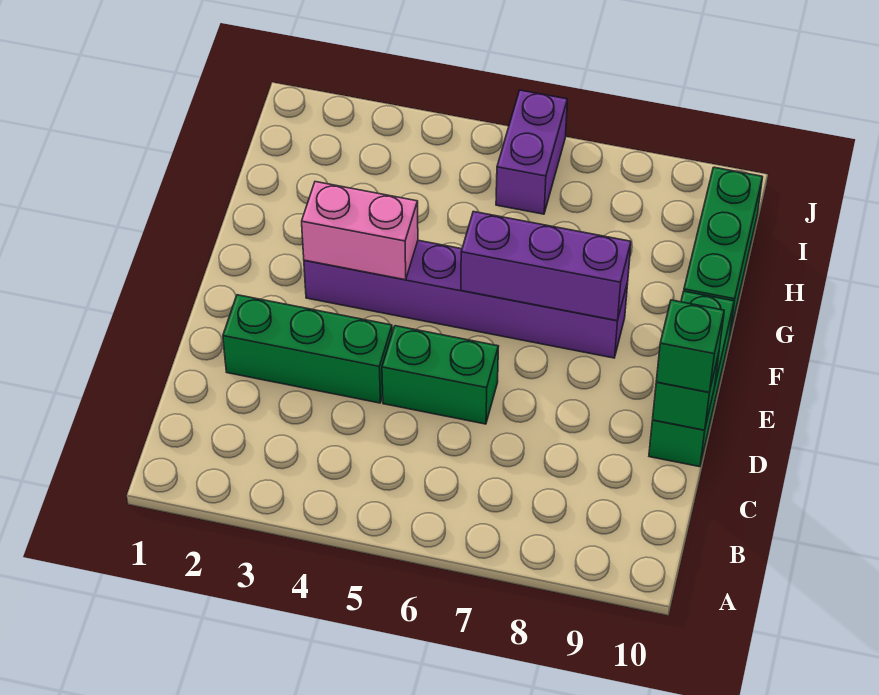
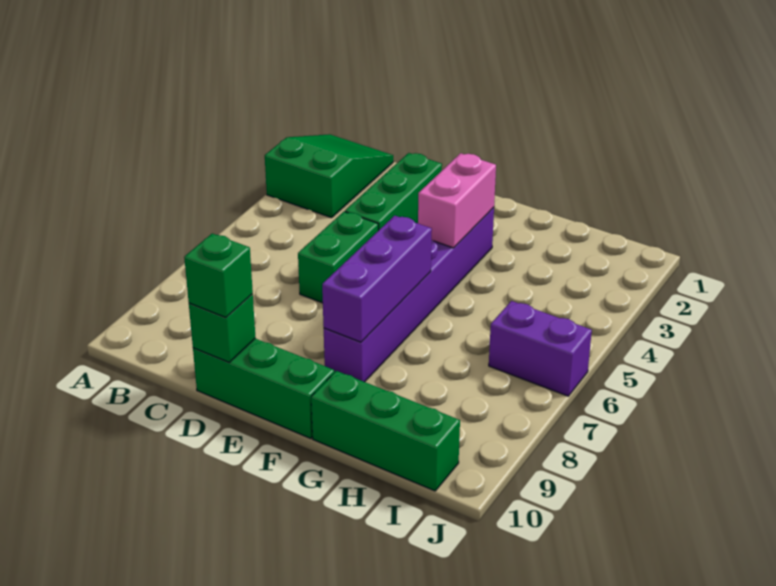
none -> green 2x3 slope [265,134,393,218]

